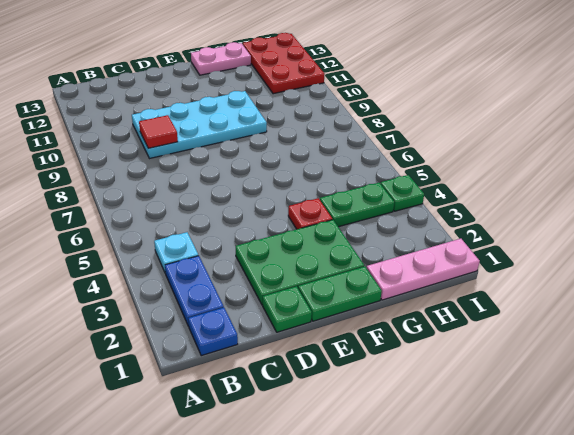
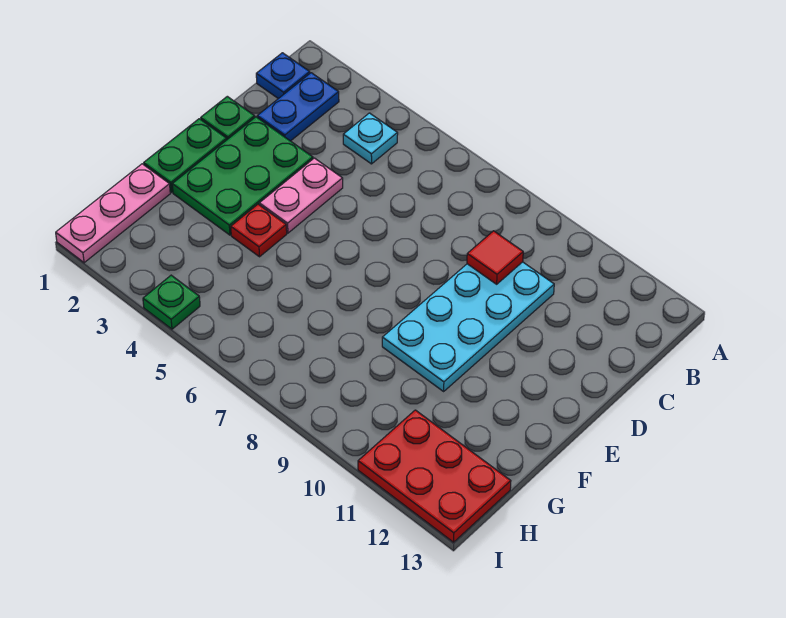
blue 1x2 plate [165,256,224,326] -> blue 1x2 plate turned to [257,73,339,141]
pink 1x2 plate [191,42,251,75] -> pink 1x2 plate moved to [259,158,343,233]
green 1x2 plate [320,183,394,227] -> none

